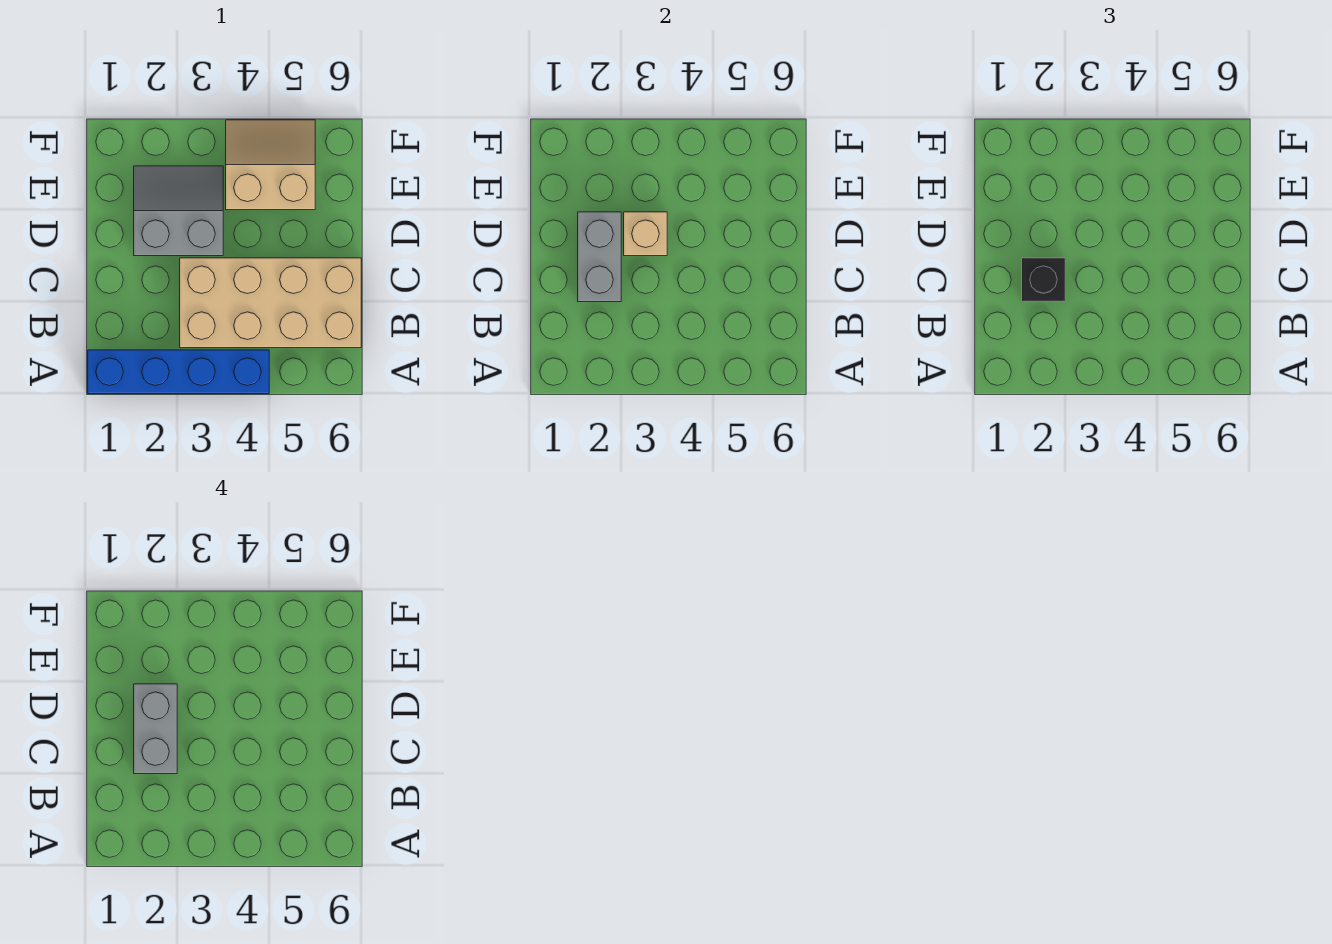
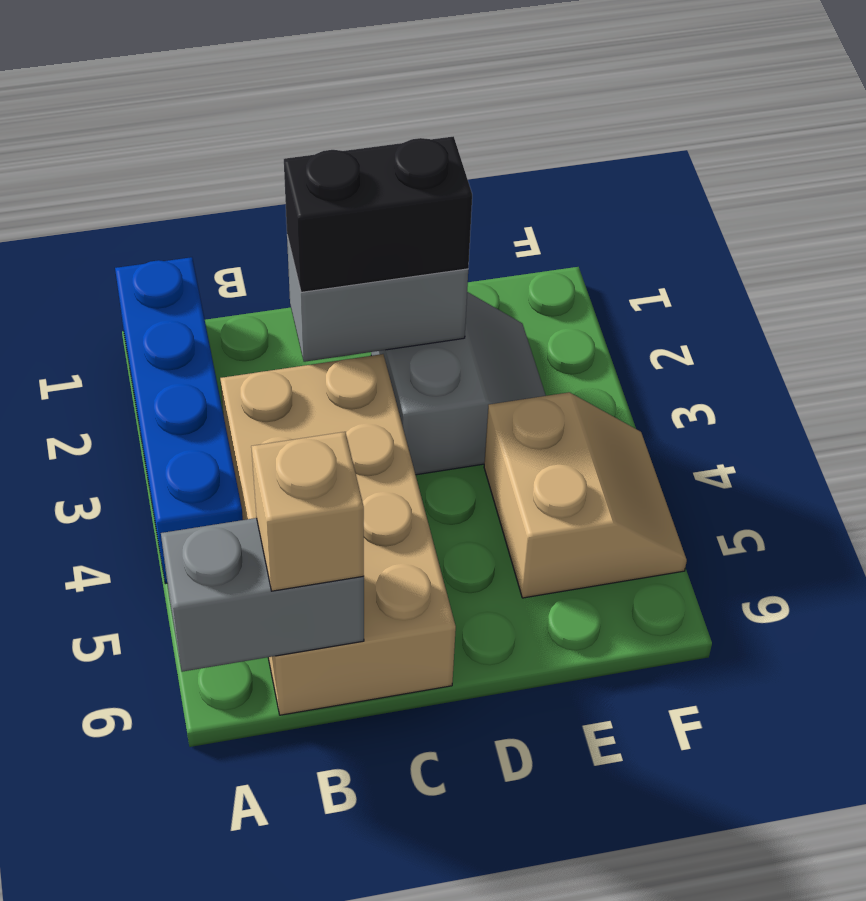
black 1x1 brick [1022,258,1065,302] -> black 1x2 brick [284,136,472,292]
grey 1x2 brick [134,684,177,774] -> grey 1x2 brick moved to [161,518,364,672]
tan 1x1 brick [624,212,667,256] -> tan 1x1 brick moved to [251,432,364,591]

